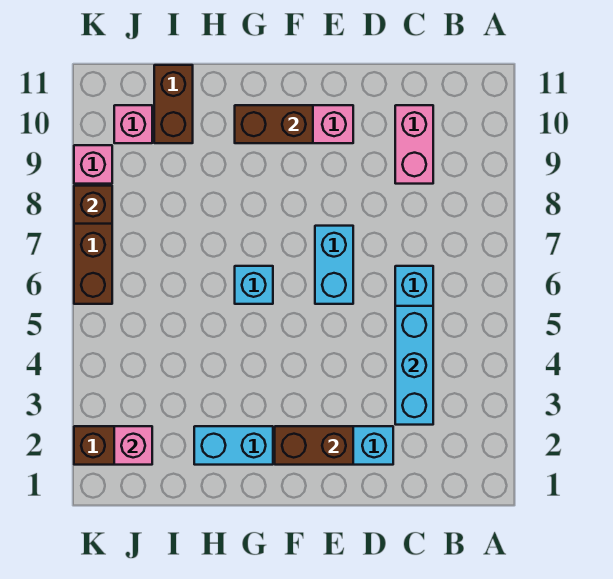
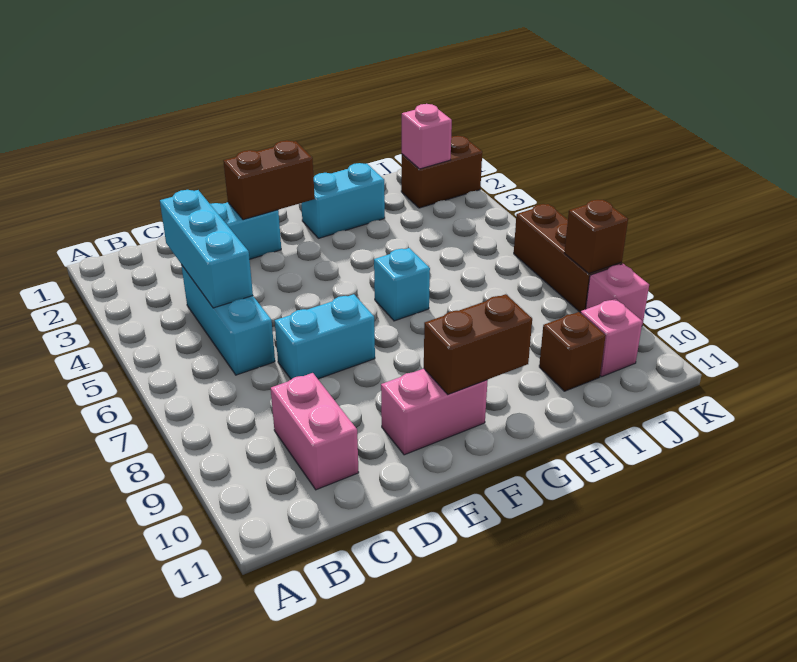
cyan 1x2 brick [315,226,353,304] -> cyan 1x2 brick turned to [275,294,375,379]
brown 1x2 brick [154,65,193,143] -> brown 1x1 brick [539,312,606,391]

